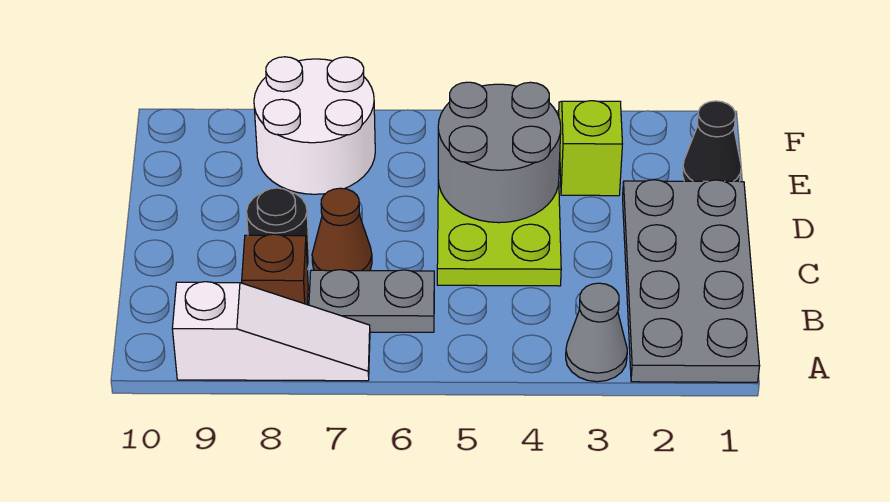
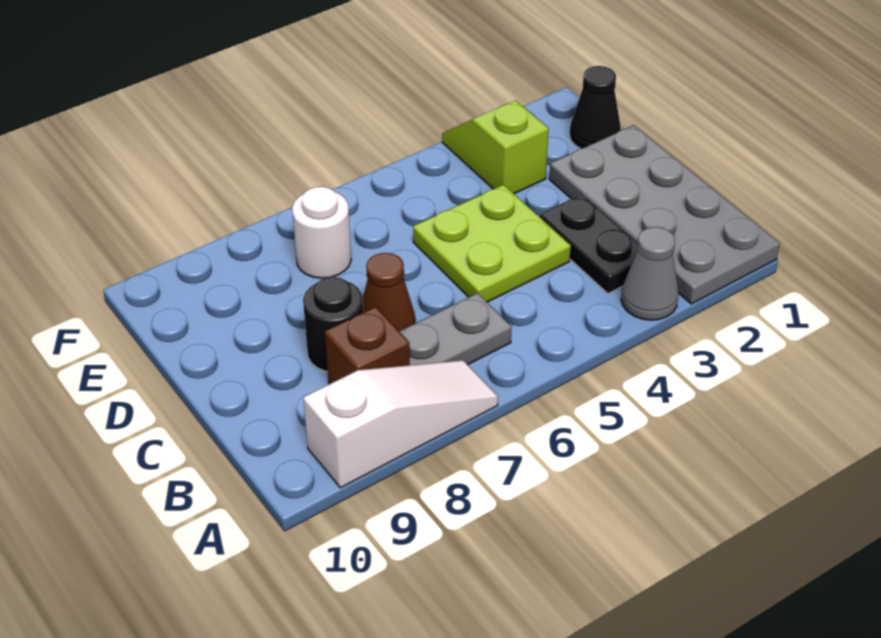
none -> black 1x2 plate [539,194,638,293]
grey 2x2 round brick [438,82,561,223] -> none
white 2x2 round brick [254,57,375,194] -> white 1x1 round brick [292,187,351,278]

